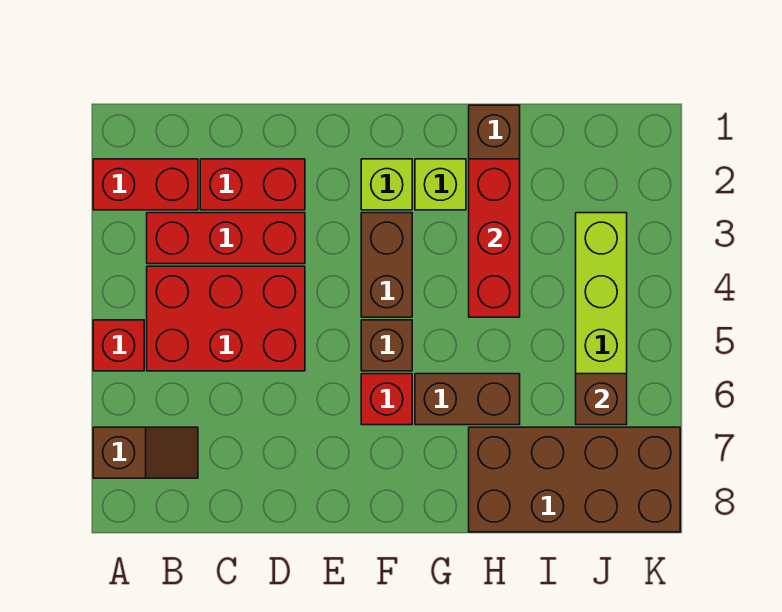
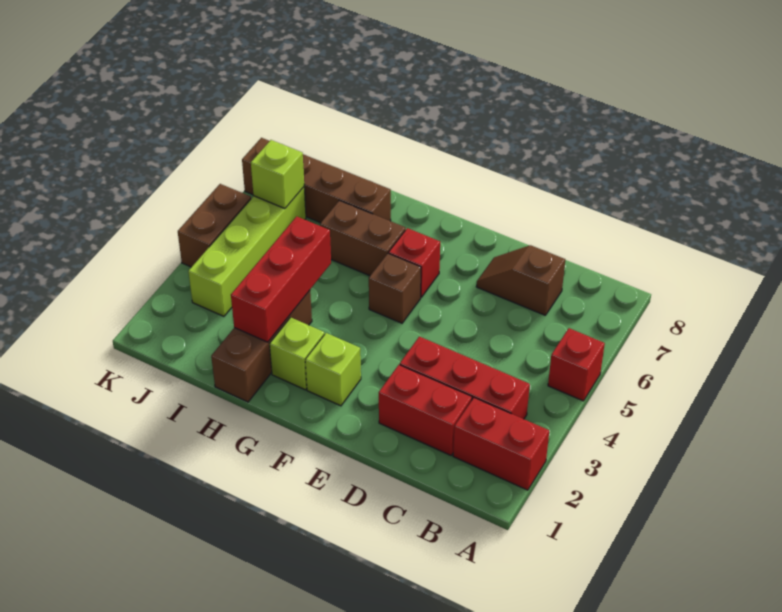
brown 1x2 slope [93,427,198,478] -> brown 1x2 slope moved to [476,245,565,315]
red 2x3 brick [147,266,305,371] -> none
brown 1x2 brick [361,213,412,317] -> brown 1x2 brick moved to [178,184,251,267]
brown 2x4 brick [469,427,680,532] -> brown 1x4 brick [242,138,391,223]
brown 1x1 brick [576,374,627,425] -> lime 1x1 brick [251,140,304,209]

